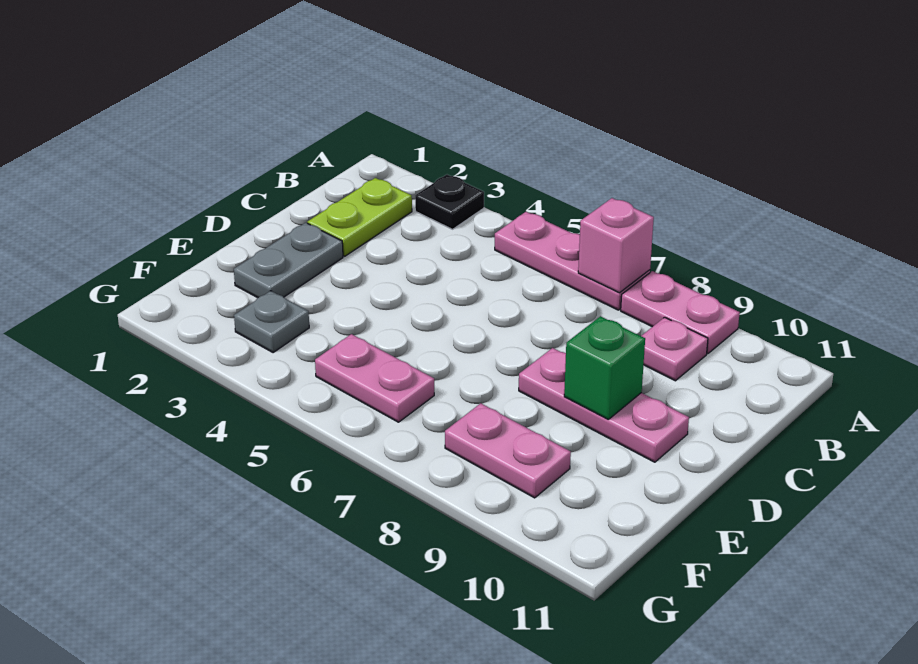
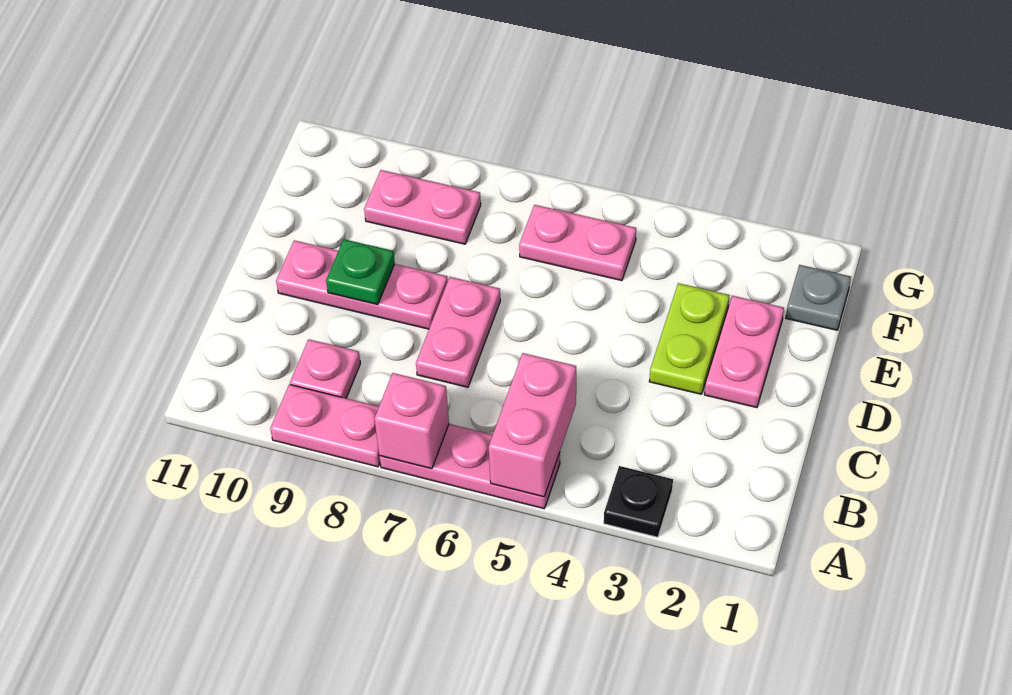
none -> pink 1x2 brick [489,353,576,497]
lime 1x2 plate [307,178,412,256] -> lime 1x2 plate moved to [649,283,729,394]
none -> pink 1x2 plate [416,277,500,387]
grey 1x2 plate [234,223,343,298] -> pink 1x2 plate [704,296,784,408]
green 1x1 brick [564,316,645,419] -> green 1x1 plate [326,239,395,305]
grey 1x1 plate [234,291,309,353] -> grey 1x1 plate moved to [786,265,851,330]

